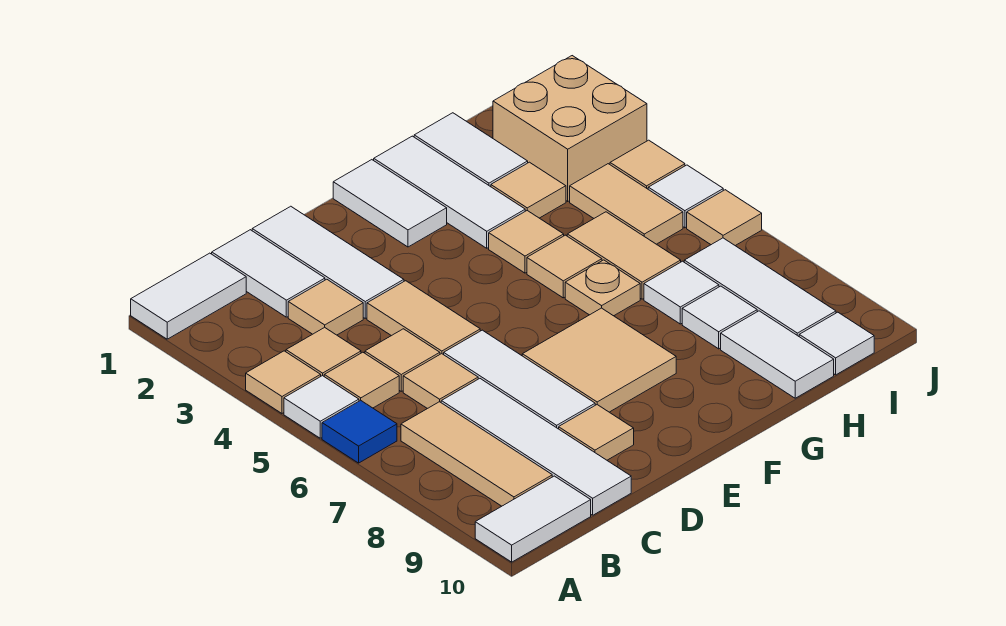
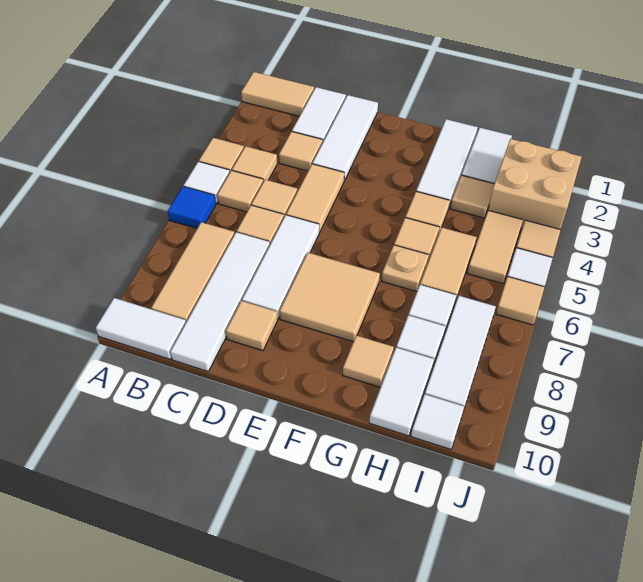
white 1x2 tile [131,253,246,339] -> tan 1x2 tile [241,72,314,116]
white 1x2 tile [333,160,447,247] -> none
none -> tan 1x1 tile [343,336,394,387]

